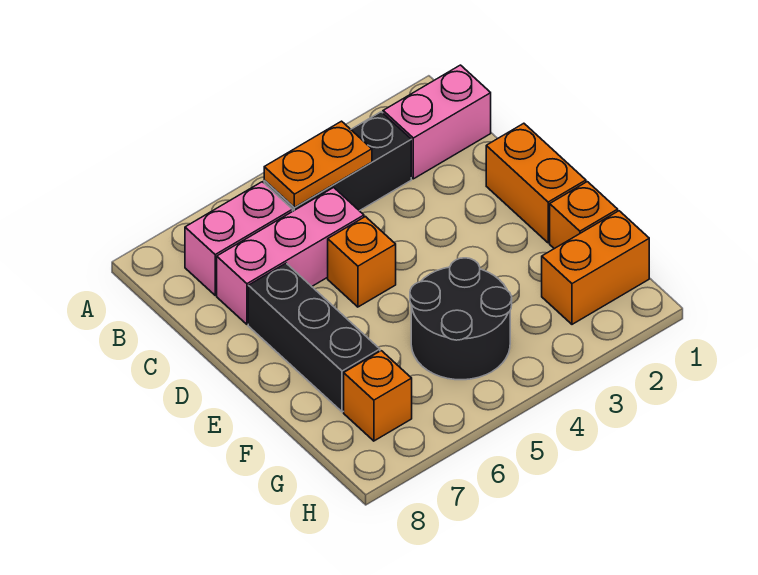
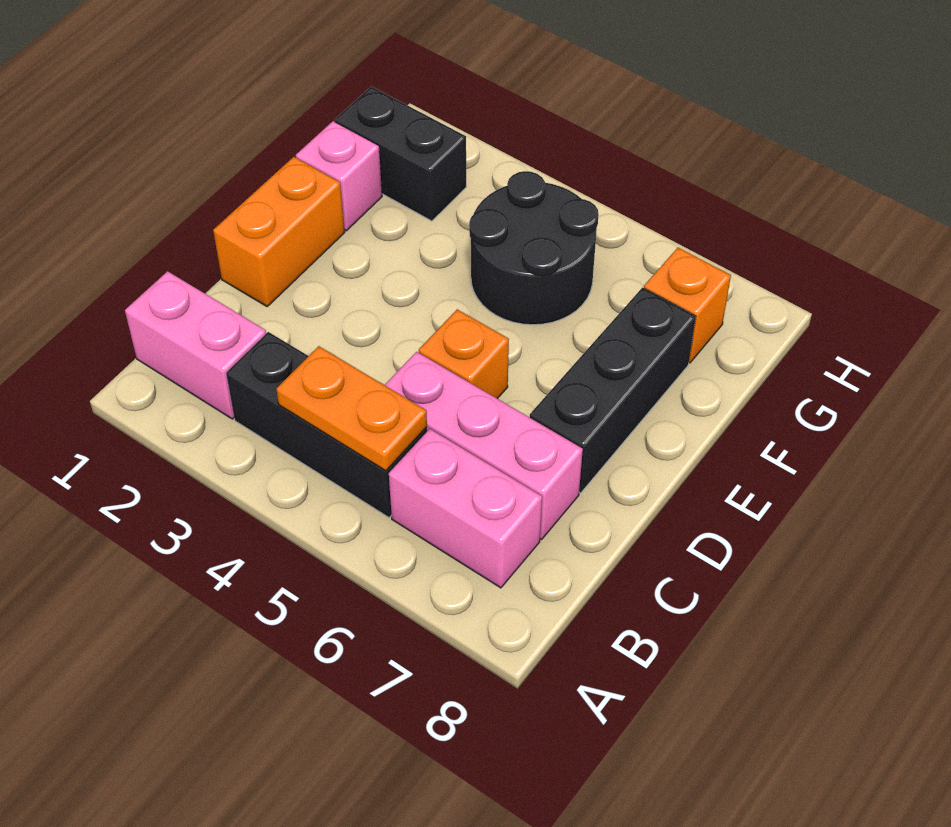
orange 1x1 brick [550,182,618,249] -> pink 1x1 brick [296,121,382,231]
orange 1x2 brick [542,211,649,324] -> black 1x2 brick [335,86,466,221]

